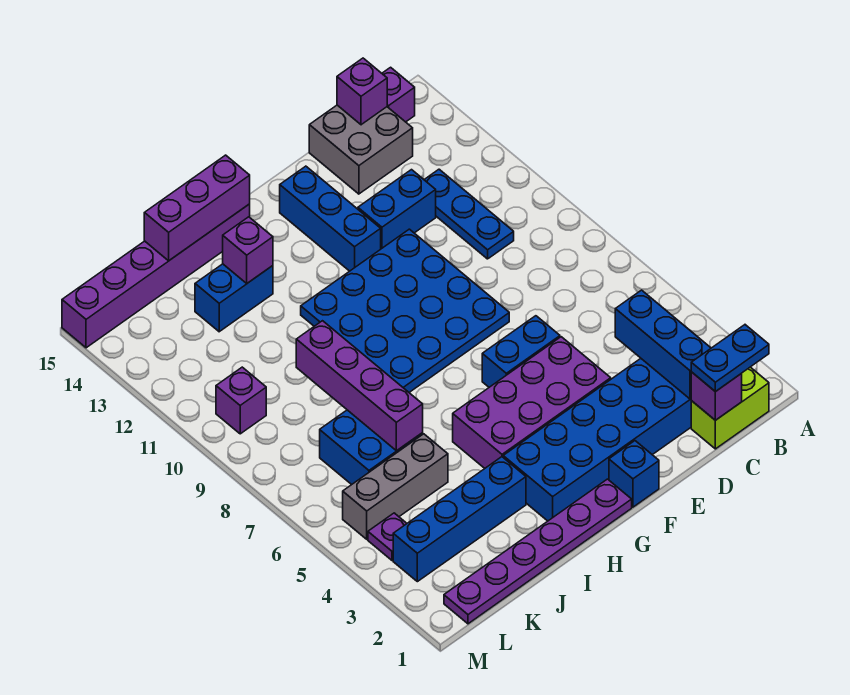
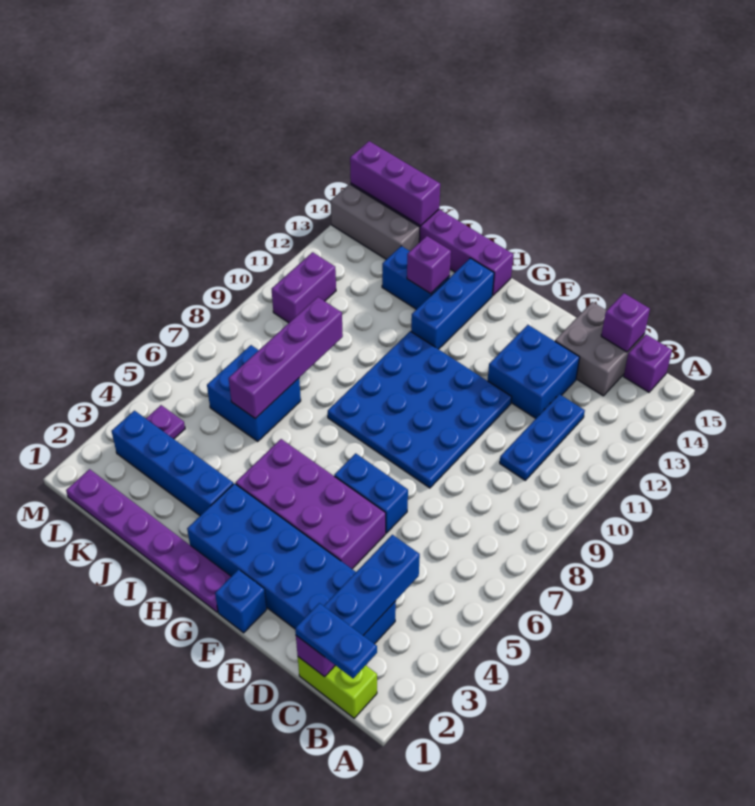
blue 1x2 brick [358,170,436,249] -> blue 2x2 brick [488,325,580,418]
blue 1x3 brick [280,166,381,271] -> blue 1x3 brick moved to [411,258,494,349]
purple 1x3 brick [144,155,250,261] -> purple 1x3 brick moved to [350,141,440,226]
grey 1x3 brick [343,434,448,539] -> grey 1x3 brick moved to [331,184,420,259]
purple 1x1 brick [216,367,266,434] -> purple 1x2 brick [272,252,336,323]

